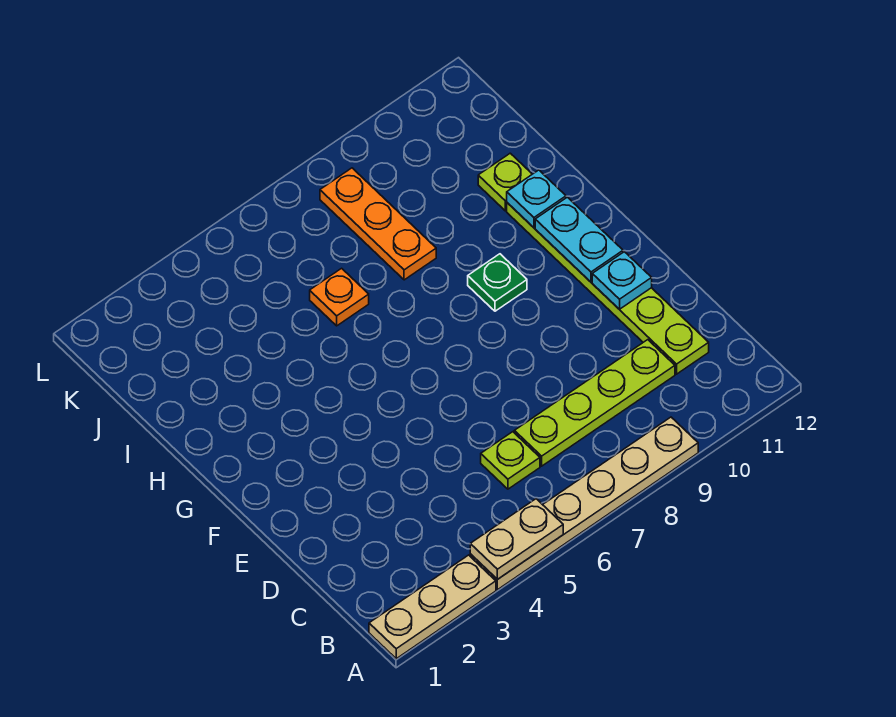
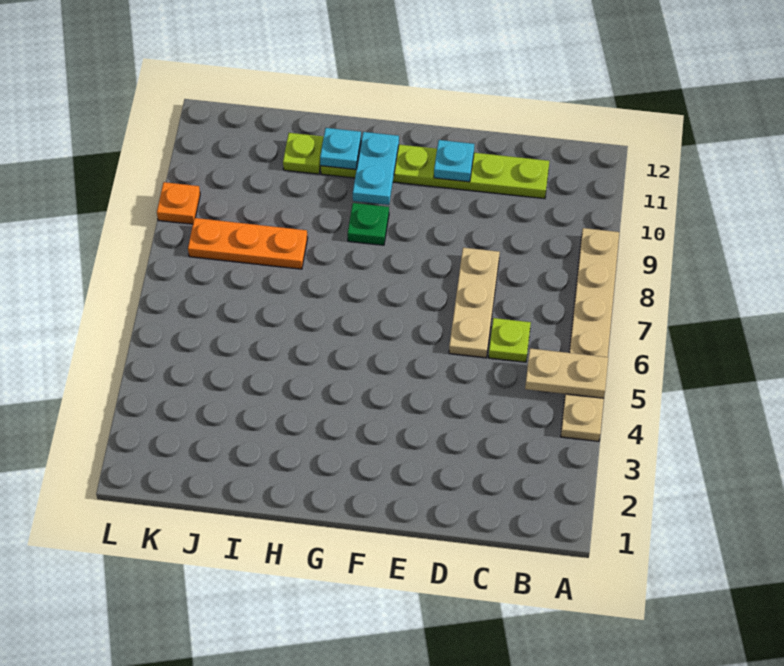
tan 1x3 plate [369,555,496,659] -> tan 1x3 plate moved to [449,248,500,358]
tan 1x2 plate [470,499,563,579] -> tan 1x2 plate turned to [525,348,608,398]
lime 1x4 plate [514,340,675,466] -> none
cyan 1x2 plate [535,197,623,282] -> cyan 1x2 plate turned to [353,132,399,205]
orange 1x1 plate [310,268,369,326] -> orange 1x1 plate moved to [157,182,200,224]

